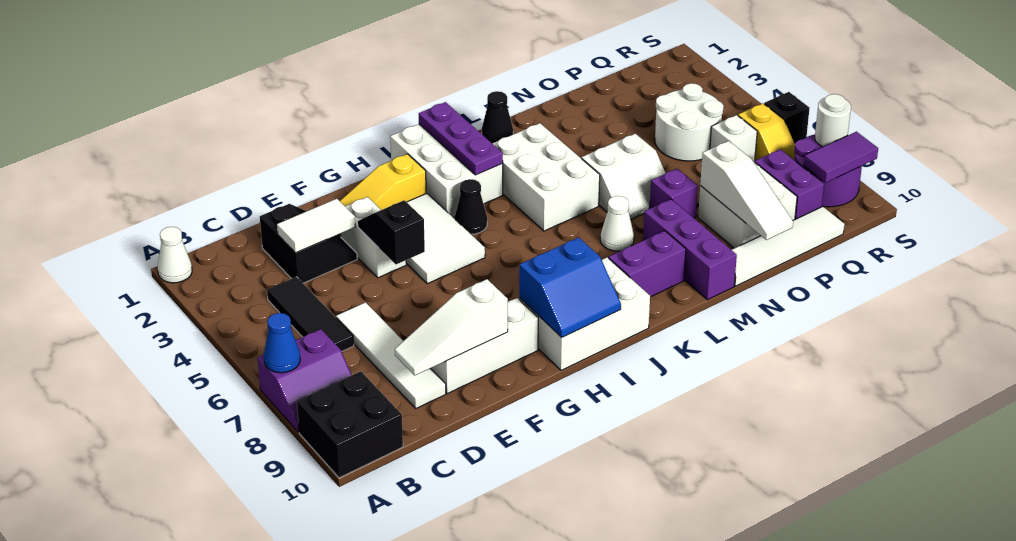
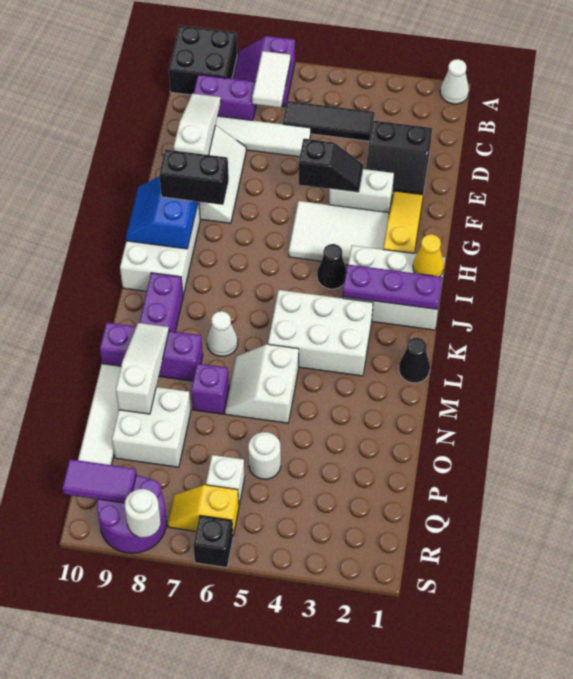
blue 1x1 cone [264,313,300,373] -> none
white 1x2 tile [277,199,356,253] -> white 1x2 tile moved to [252,51,290,108]
none -> black 1x2 brick [159,150,229,205]
none -> yellow 1x1 cone [413,234,444,277]
white 1x3 slope [700,141,793,240] -> white 1x3 slope turned to [116,323,169,414]
white 2x2 round brick [655,83,724,161] -> white 1x1 round brick [248,432,281,479]
purple 1x2 brick [755,149,824,219] -> purple 1x2 brick moved to [193,75,256,121]
purple 1x2 tile [804,132,878,183] -> purple 1x2 tile turned to [62,459,136,503]

